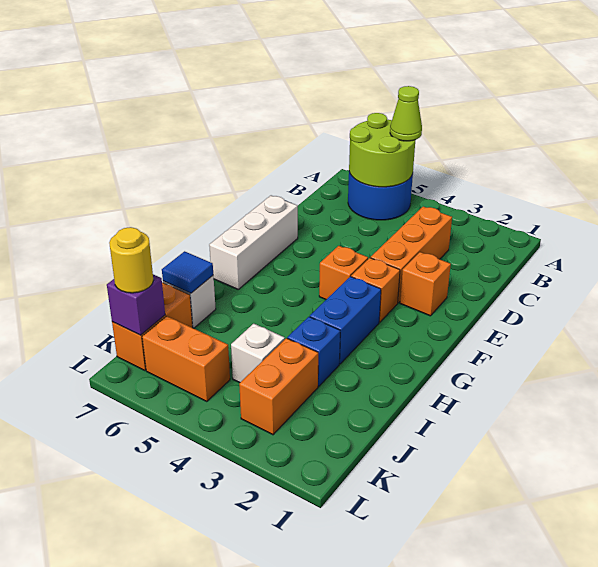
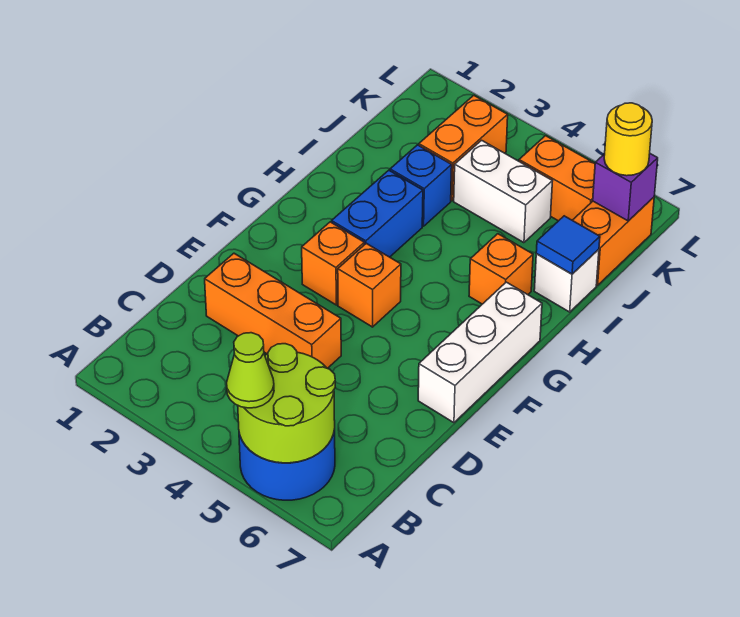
orange 1x3 brick [371,207,452,303] -> orange 1x3 brick turned to [205,253,341,368]
orange 1x1 brick [400,252,451,316] -> orange 1x1 brick moved to [469,234,533,304]
white 1x1 brick [231,324,285,383] -> white 1x2 brick [454,140,552,243]

